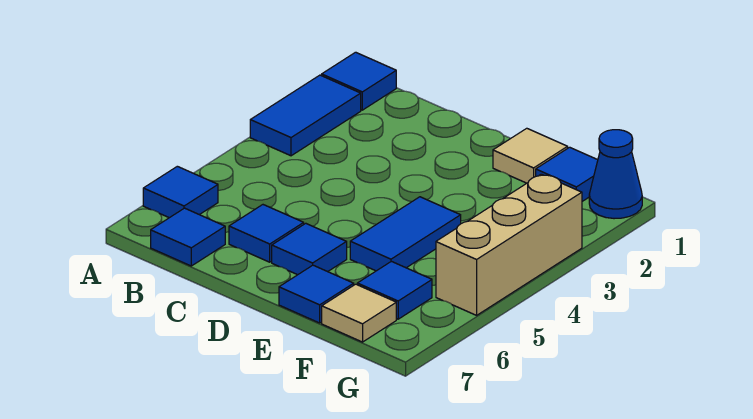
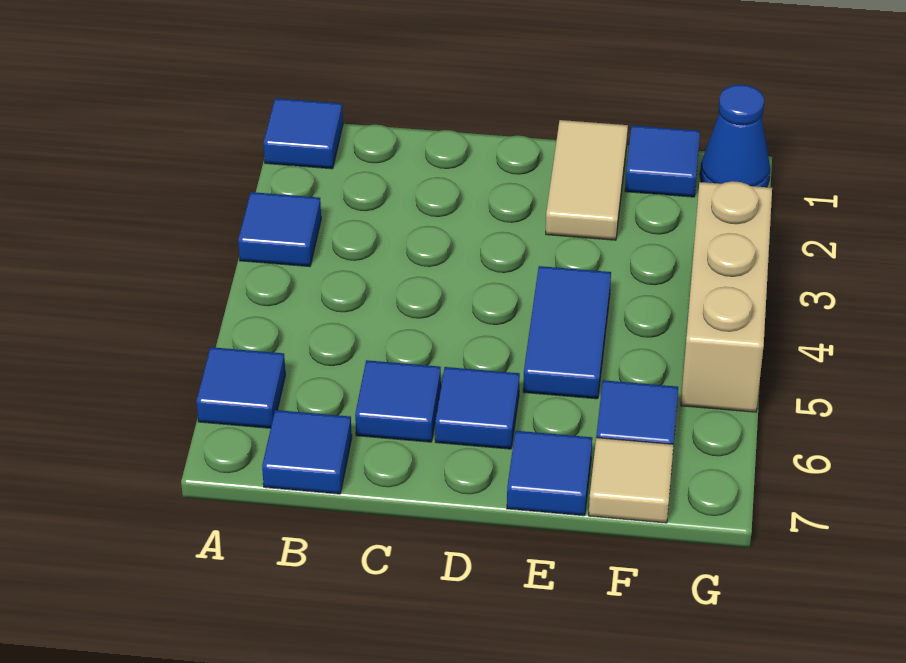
blue 1x2 tile [250,75,361,156] -> blue 1x1 tile [238,192,321,267]
tan 1x1 tile [493,128,568,183] -> tan 1x2 tile [546,120,628,240]

